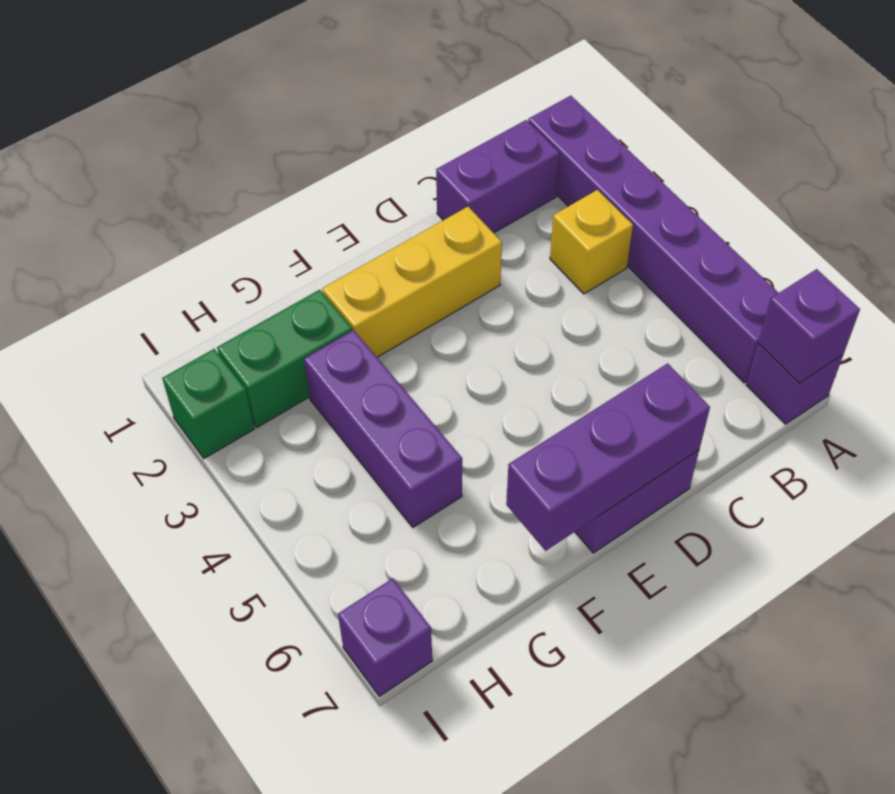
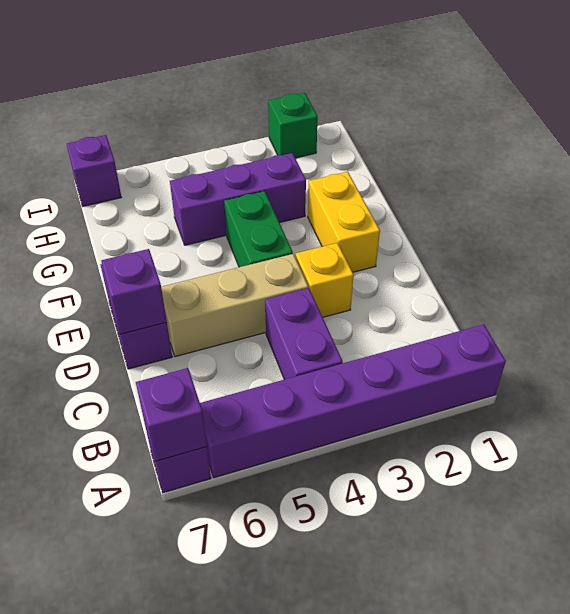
purple 1x2 brick [436,120,559,233] -> purple 1x2 brick moved to [265,288,343,380]
yellow 1x1 brick [550,190,633,294] -> yellow 1x1 brick moved to [296,243,354,317]
yellow 1x3 brick [322,207,502,357] -> yellow 1x2 brick [308,172,380,272]
none -> tan 1x3 brick [161,254,308,357]
purple 1x3 brick [506,363,710,551] -> purple 1x1 brick [101,249,167,334]
green 1x2 brick [217,290,352,427] -> green 1x2 brick moved to [224,191,293,267]

